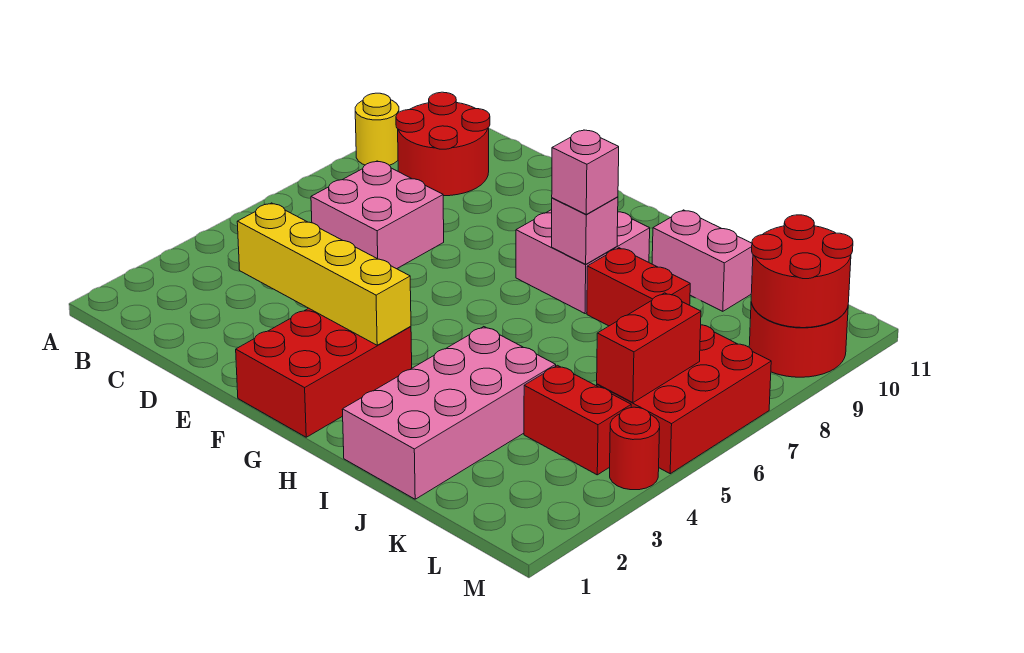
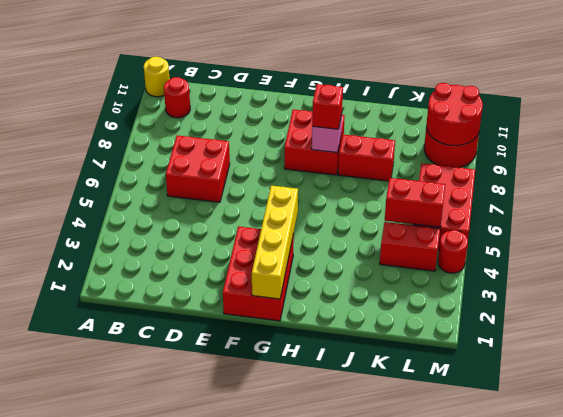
yellow 1x1 round brick [355,93,399,165] -> yellow 1x1 round brick moved to [144,57,170,97]
red 2x2 round brick [396,92,490,196] -> red 1x1 round brick [164,77,190,118]
pink 2x2 brick [311,161,444,269] -> red 2x2 brick [166,135,230,202]
yellow 1x4 brick [237,203,411,345] -> yellow 1x4 brick turned to [252,186,298,299]
pink 2x2 brick [516,210,650,314] -> red 2x2 brick [284,110,345,175]
pink 1x1 brick [552,130,619,214] -> red 1x1 brick [312,84,343,129]
pink 2x4 brick [342,327,556,499] -> none
pink 1x2 brick [652,210,753,311] -> none
red 1x2 brick [597,293,701,403] -> red 1x2 brick turned to [385,178,445,227]

